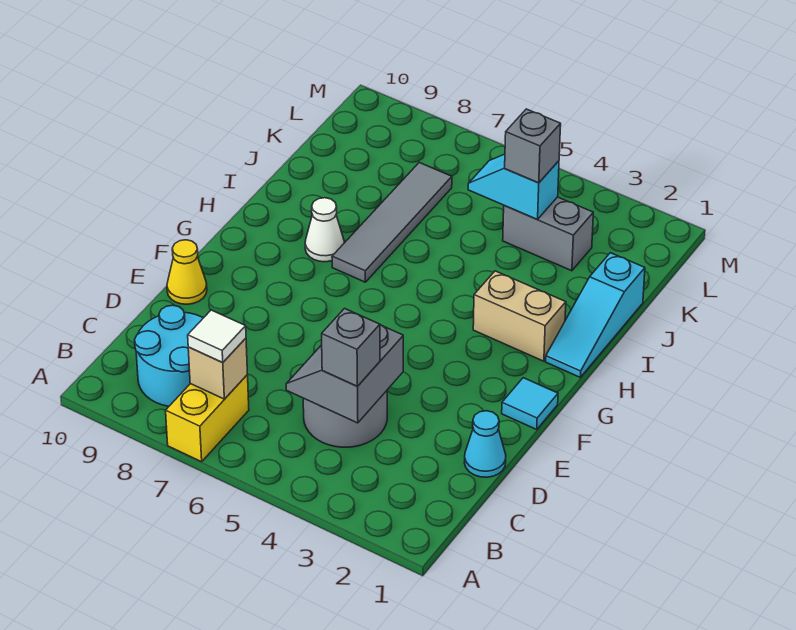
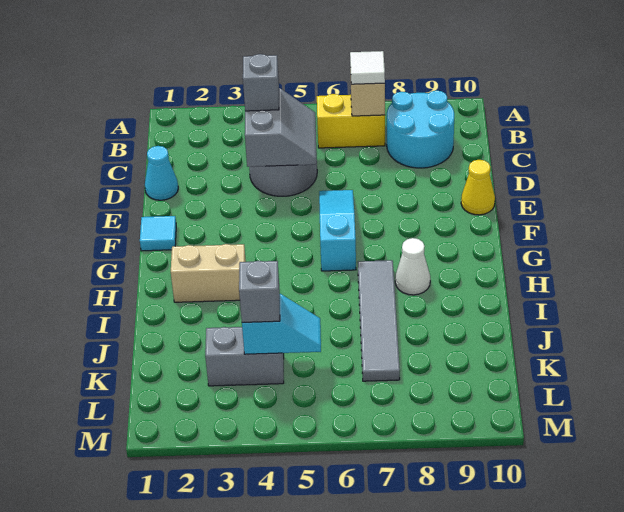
yellow 1x2 brick [166,375,249,462] -> yellow 1x2 brick turned to [317,94,385,148]
cyan 1x3 slope [546,253,645,377] -> cyan 1x3 slope moved to [319,190,356,271]

